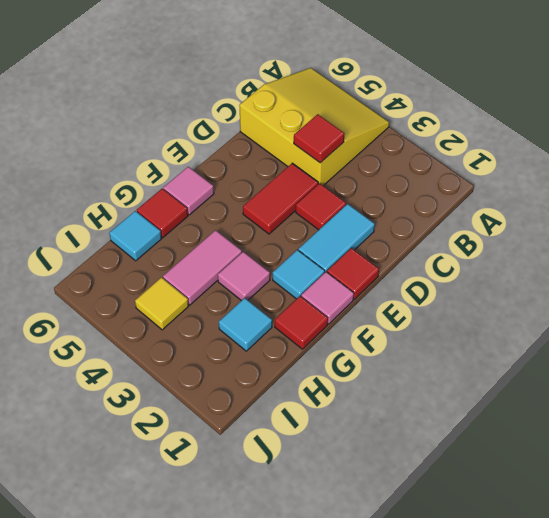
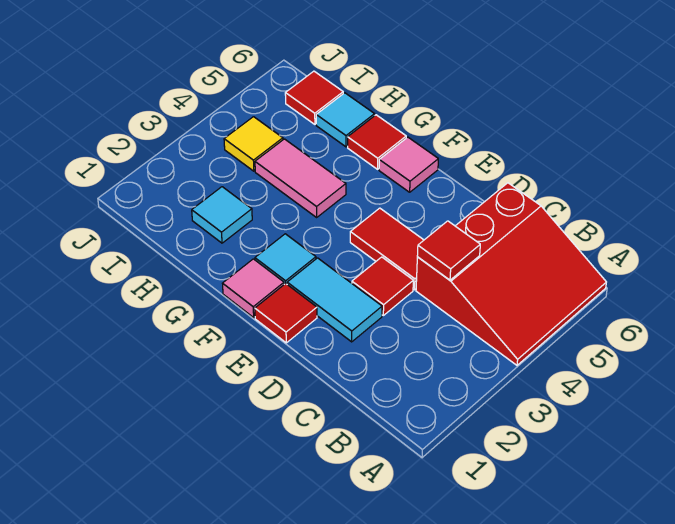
yellow 3x3 slope [239,68,389,186] -> red 3x3 slope [416,183,606,365]
red 1x1 tile [275,296,328,349] -> red 1x1 tile moved to [285,71,343,124]
pink 1x1 tile [218,252,270,301] -> none

